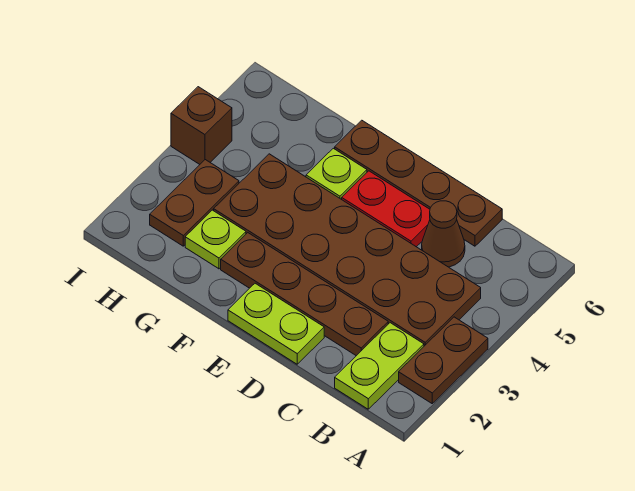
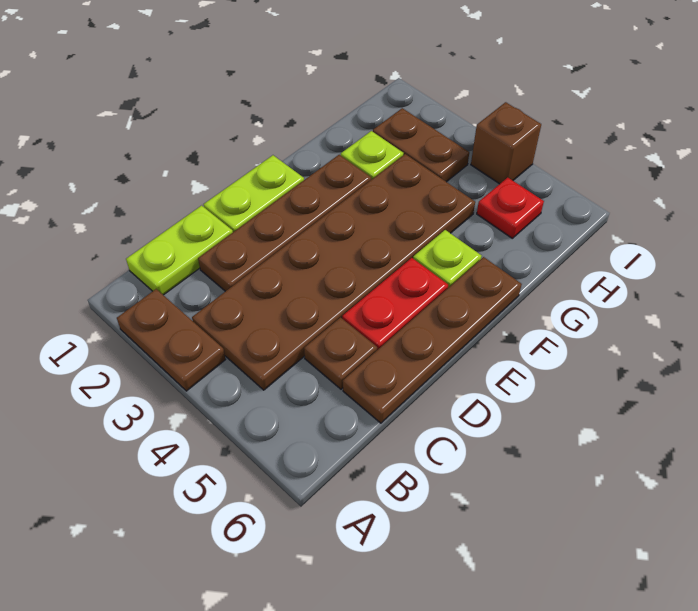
lime 1x2 plate [335,323,424,409] -> lime 1x2 plate turned to [126,205,233,295]
brown 1x1 cone [422,201,465,267] -> brown 1x1 plate [304,317,377,389]
none -> red 1x1 plate [477,178,544,238]

